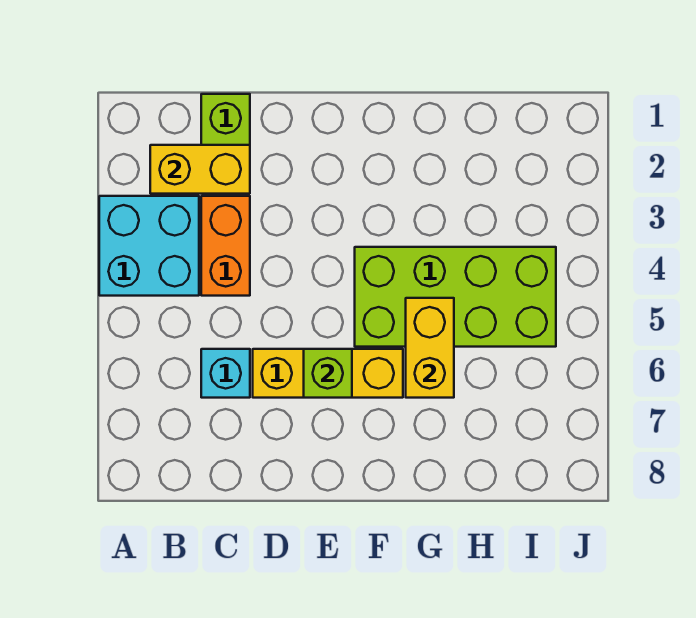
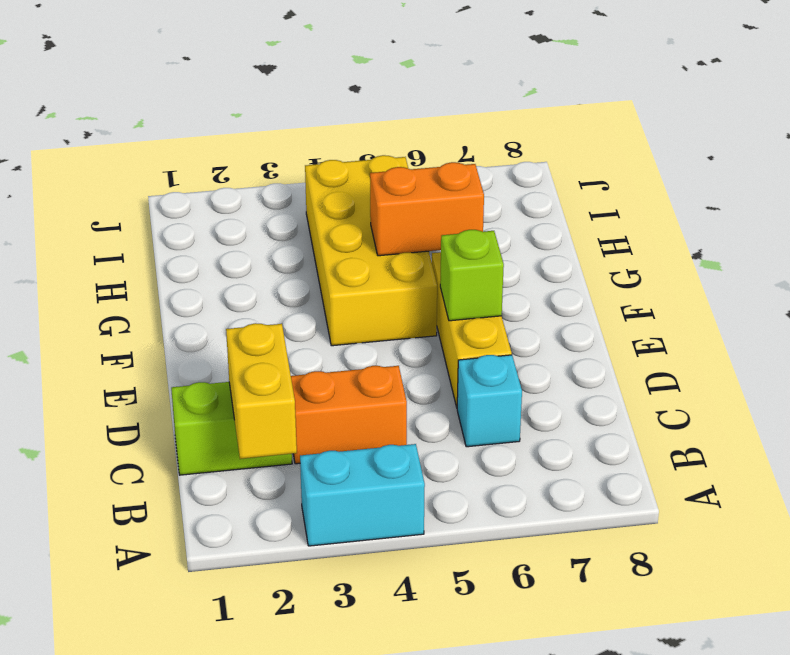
cyan 2x2 brick [99,196,199,296] -> cyan 1x2 brick [300,444,425,546]
lime 2x4 brick [355,247,556,347] -> yellow 2x4 brick [305,155,437,346]
yellow 1x2 brick [406,298,454,398] -> orange 1x2 brick [370,162,484,256]

